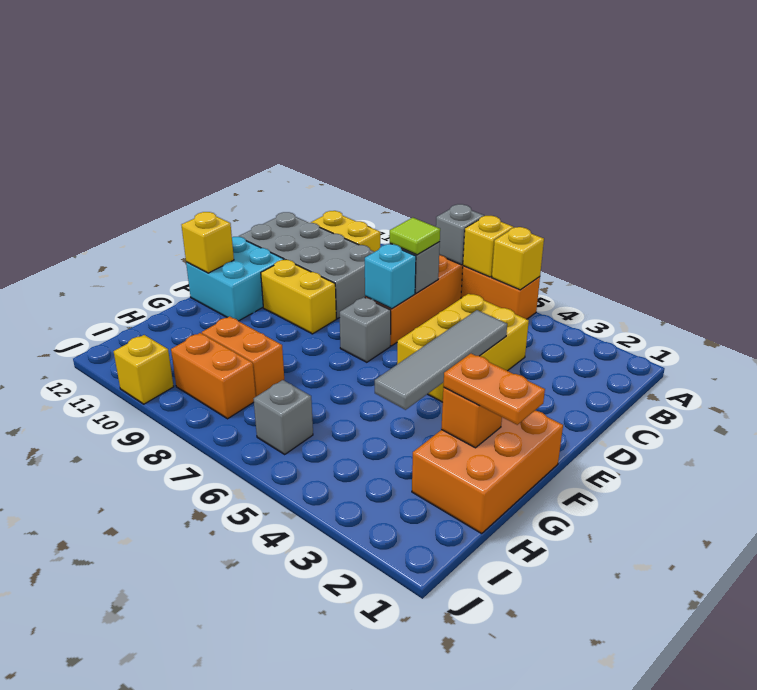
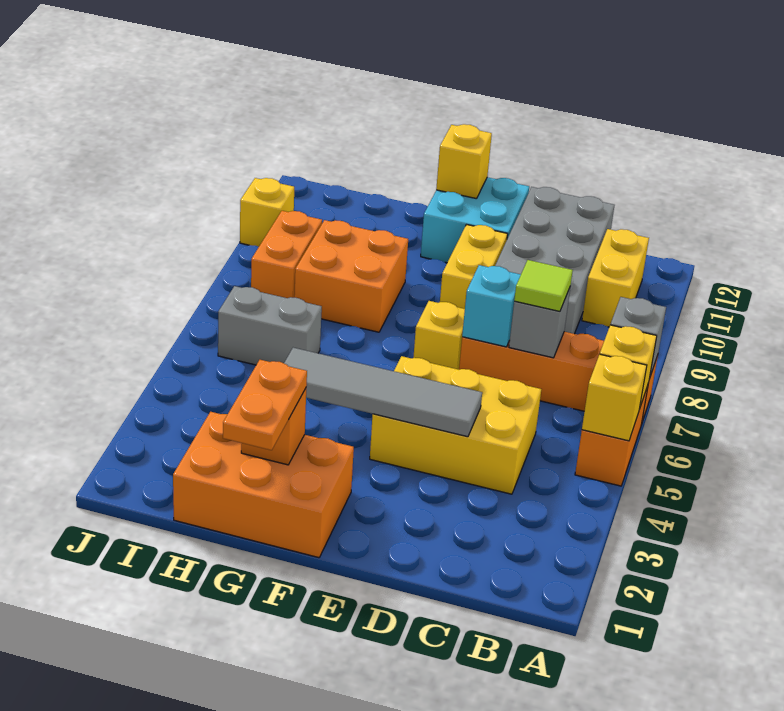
grey 1x1 brick [340,297,391,362] -> yellow 1x1 brick [413,301,465,370]
orange 1x2 brick [202,316,284,396] -> orange 2x2 brick [294,220,408,332]
grey 1x1 brick [254,380,313,454] -> grey 1x2 brick [218,286,322,365]

